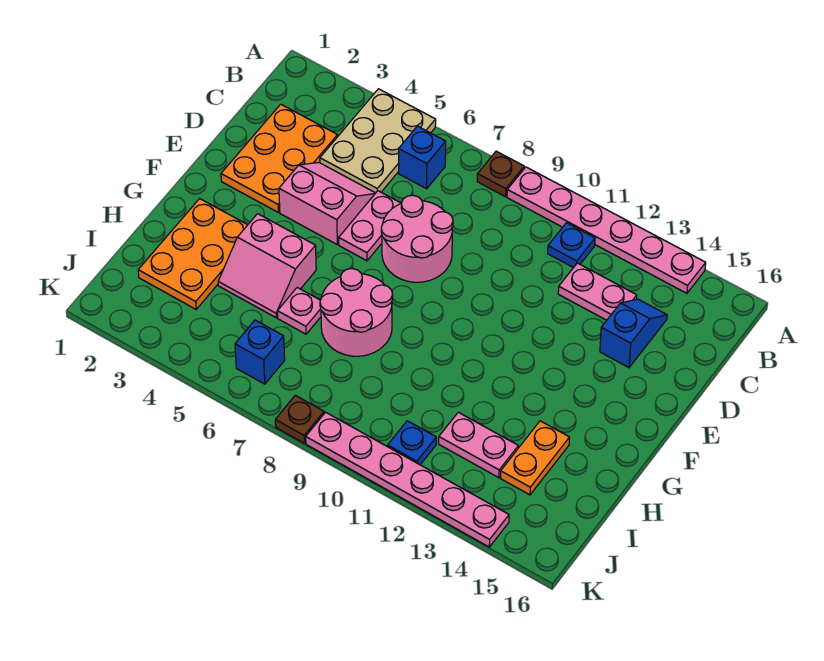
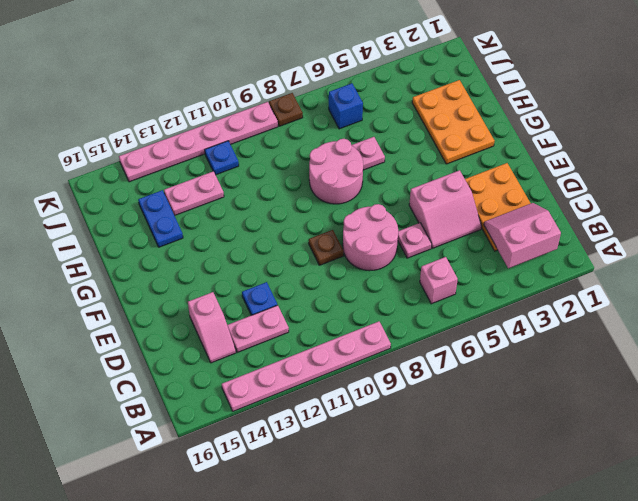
tan 2x3 plate [320,89,436,193] -> none
brown 1x1 plate [477,151,524,197] -> brown 1x1 plate moved to [309,230,344,265]
blue 1x1 brick [399,126,446,189] -> pink 1x1 brick [420,257,458,304]
blue 1x1 plate [548,223,595,268] -> blue 1x1 plate moved to [242,282,277,315]
blue 1x2 slope [600,299,667,367] -> pink 1x2 slope [188,292,236,363]
pink 1x2 plate [339,191,401,261] -> pink 1x1 plate [398,223,432,258]
pink 2x2 slope [218,214,316,318] -> pink 2x2 slope moved to [484,203,561,268]
orange 1x2 plate [501,421,570,495] -> blue 1x2 plate [138,190,183,247]

